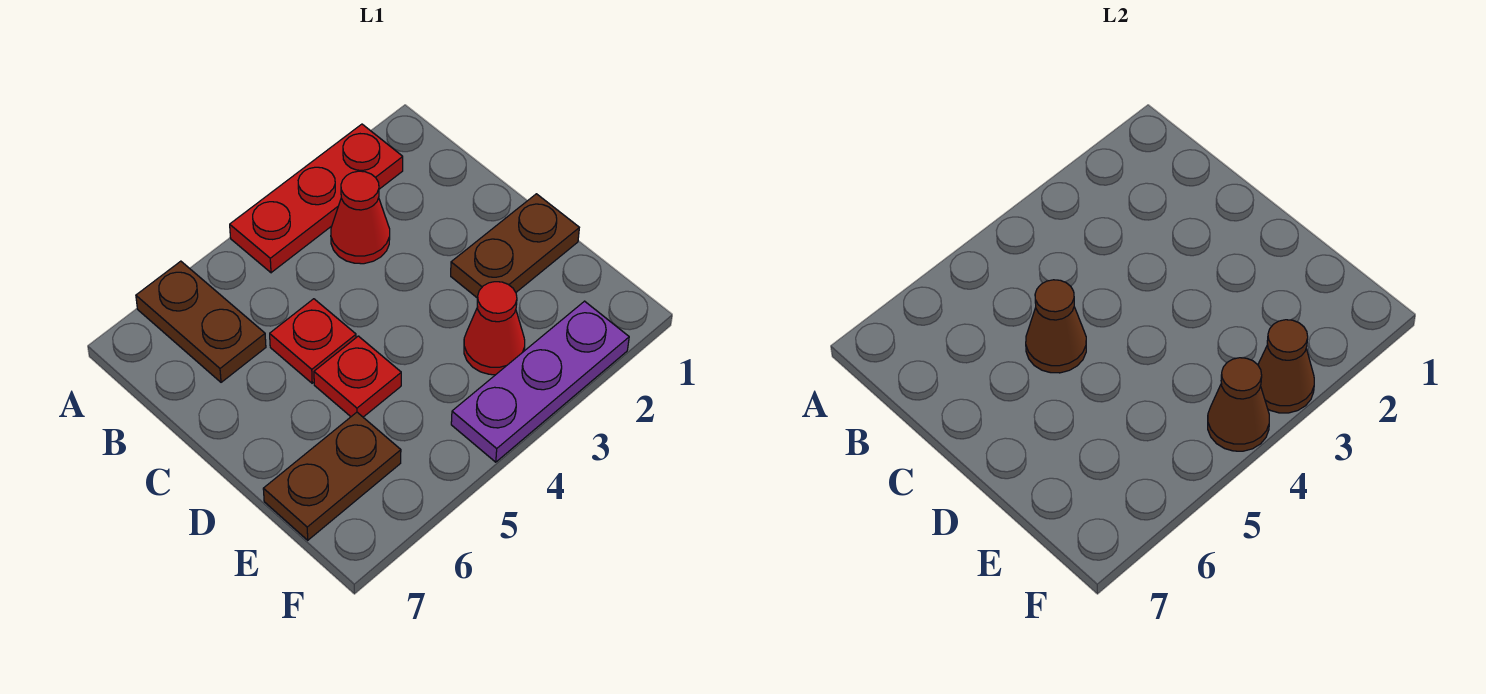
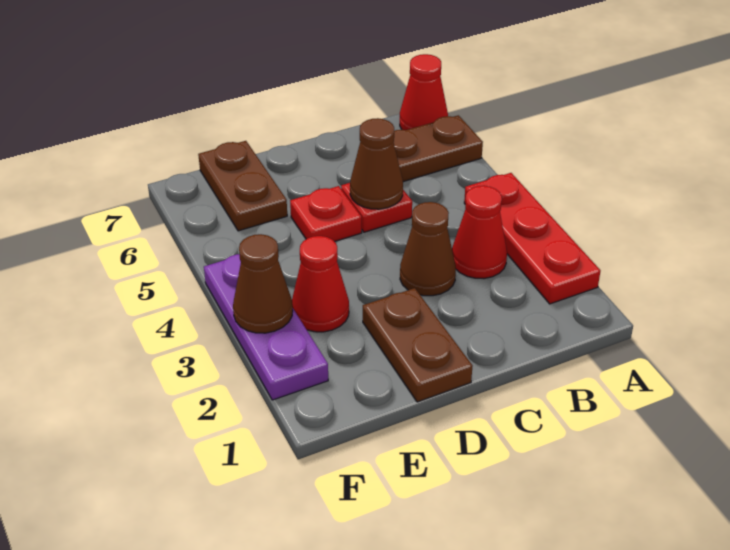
none -> red 1x1 cone [400,54,448,130]
brown 1x1 cone [1208,358,1269,451] -> brown 1x1 cone moved to [400,202,456,296]

